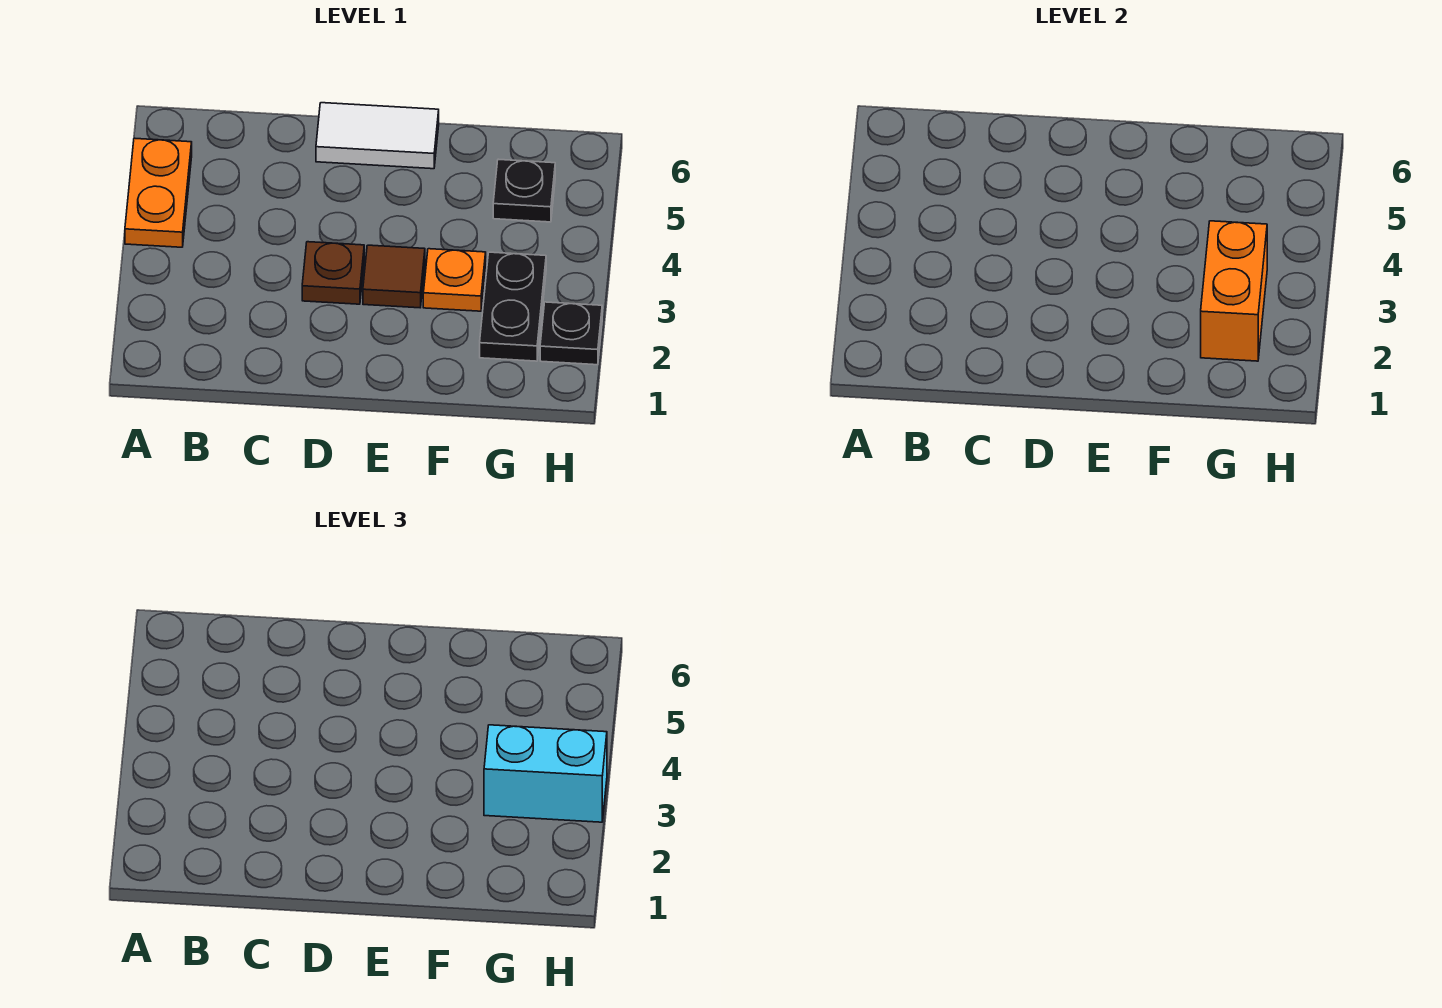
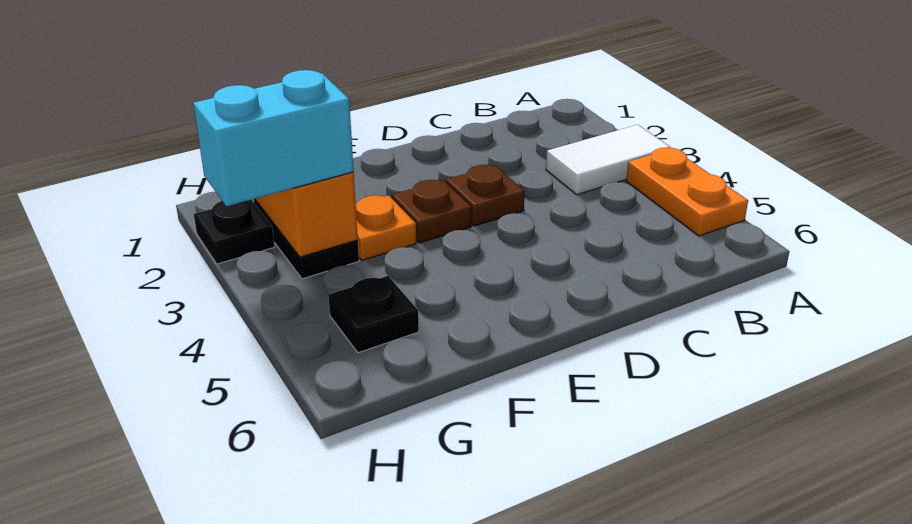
white 1x2 tile [316,103,439,169] -> white 1x2 tile moved to [546,125,671,195]
brown 1x1 tile [363,245,425,308] -> brown 1x1 plate [392,180,472,243]

